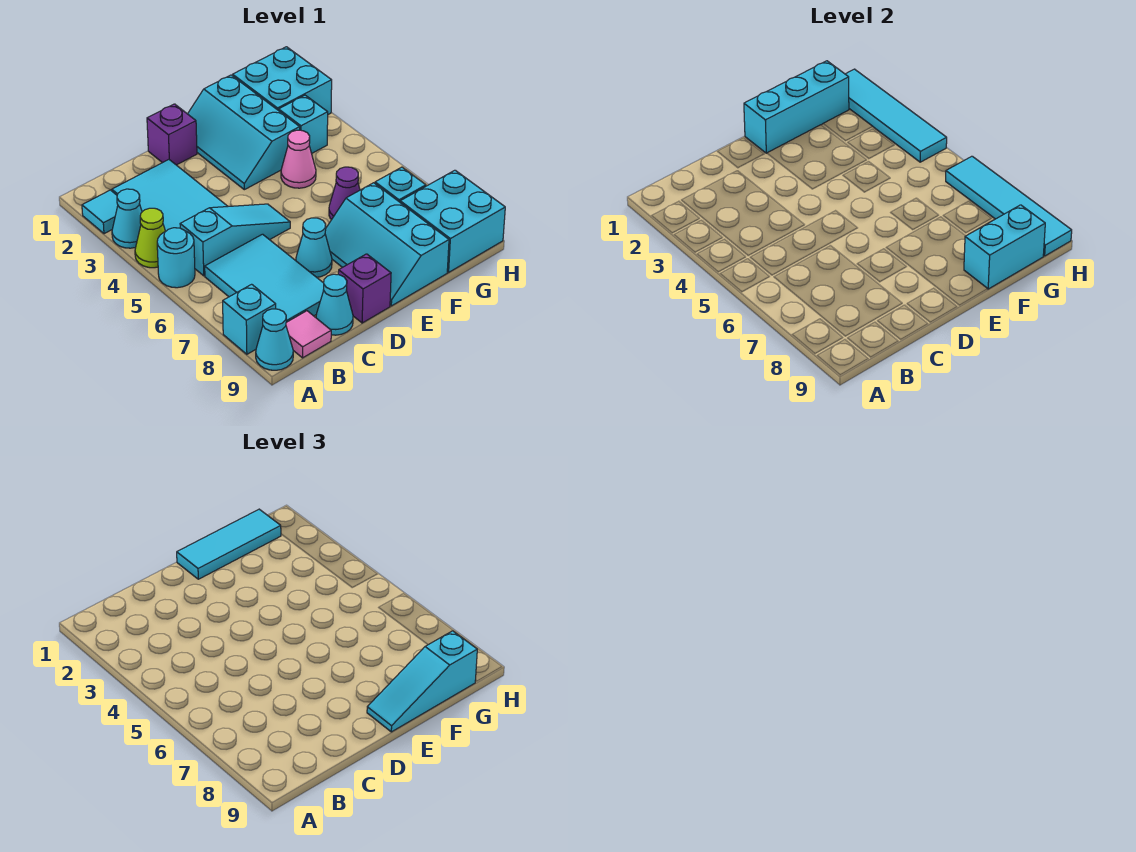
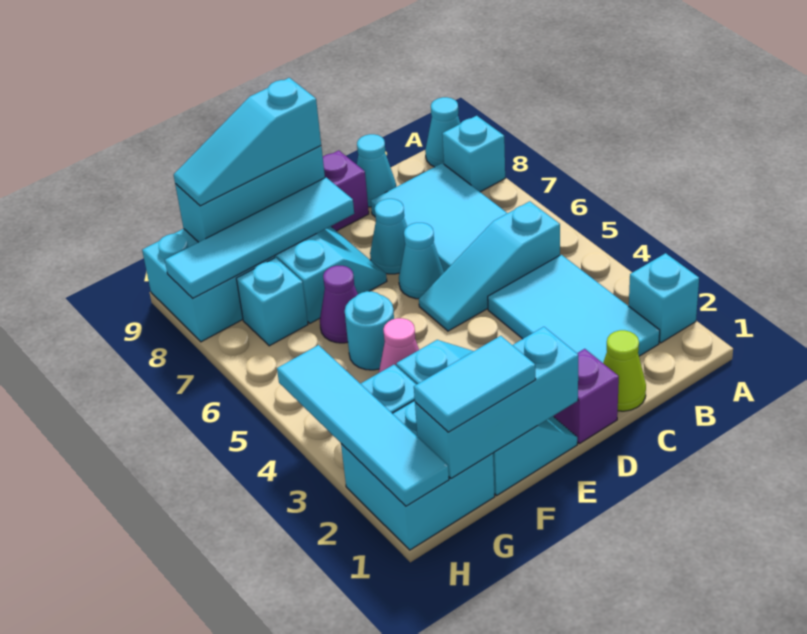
cyan 1x1 tile [82,190,118,234] -> cyan 1x1 brick [629,253,699,343]
cyan 1x1 cone [112,189,142,248] -> cyan 1x1 cone moved to [399,223,444,299]
lime 1x1 cone [135,208,166,268] -> lime 1x1 cone moved to [603,330,646,411]
cyan 1x1 round brick [157,228,195,288] -> cyan 1x1 round brick moved to [345,291,394,370]
pink 1x1 tile [286,311,331,358] -> none
cyan 1x3 tile [177,509,281,579] -> cyan 1x2 tile [414,336,536,432]
cyan 1x3 slope [367,631,477,732] -> cyan 1x3 slope turned to [174,78,321,206]
cyan 1x2 brick [964,205,1045,289] -> cyan 1x3 brick [175,146,325,242]
cyan 1x4 tile [946,156,1072,256] -> cyan 1x4 tile turned to [165,178,354,298]

